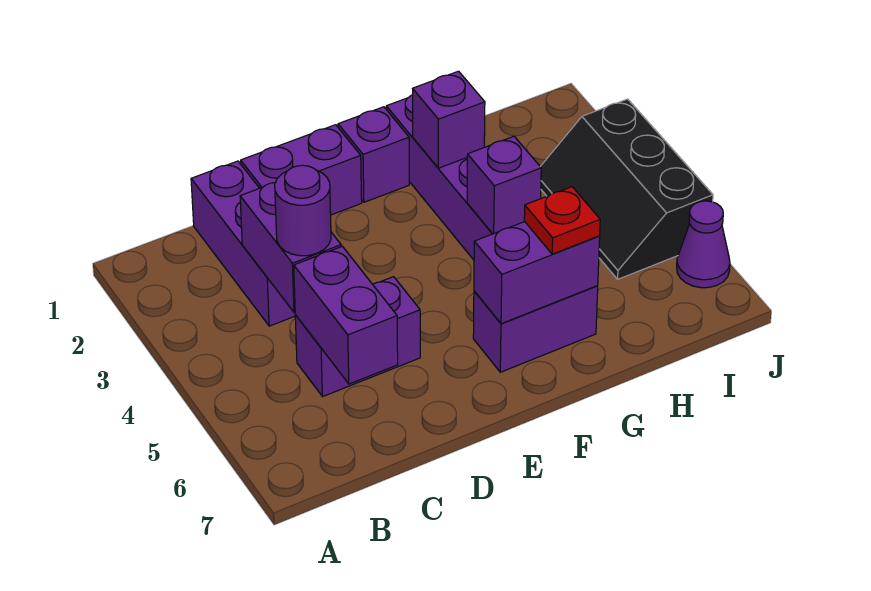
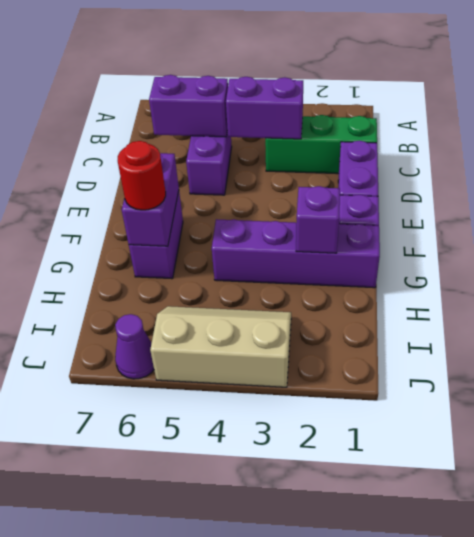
purple 1x3 brick [191,161,295,326] -> green 1x3 brick [265,115,377,174]
purple 1x1 round brick [275,165,331,256] -> none
purple 1x1 brick [467,136,541,234] -> none
red 1x1 plate [524,187,600,254] -> red 1x1 round brick [118,141,166,210]
black 2x3 slope [540,99,713,279] -> tan 2x3 slope [150,306,291,387]

